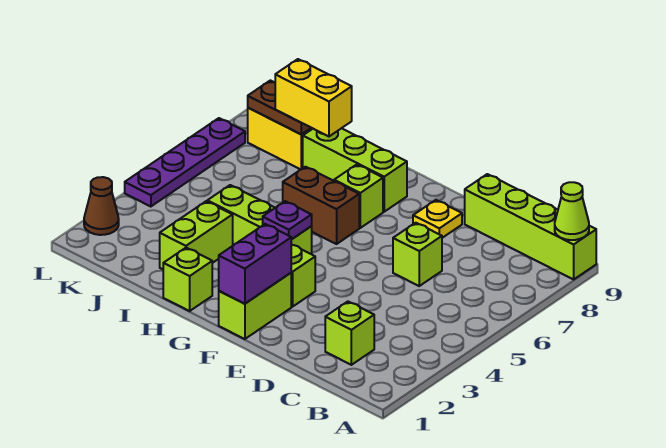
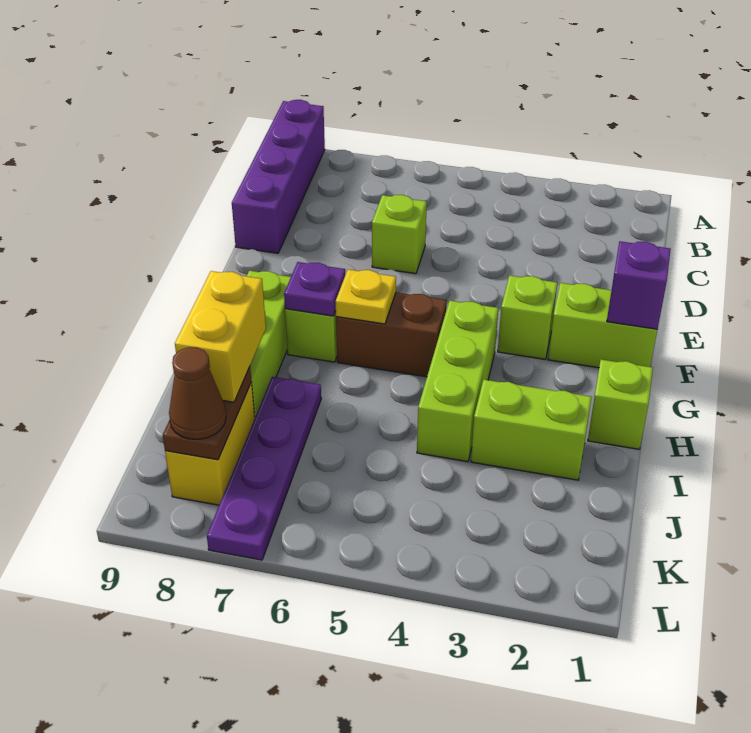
lime 1x4 brick [465,174,596,279] -> purple 1x4 brick [232,100,325,253]
lime 1x1 cone [555,182,589,240] -> none
lime 1x1 brick [325,302,374,365] -> none
yellow 1x1 plate [413,200,462,238] -> yellow 1x1 plate moved to [336,269,396,324]
purple 1x2 brick [219,224,292,304] -> purple 1x1 brick [607,241,671,329]
purple 1x1 plate [263,201,312,239] -> purple 1x1 plate moved to [284,262,345,316]
brown 1x2 brick [283,167,359,244] -> brown 1x2 brick turned to [336,293,447,377]
brown 1x1 cone [84,177,119,235] -> brown 1x1 cone moved to [169,347,226,439]
purple 1x4 plate [125,118,245,207] -> purple 1x4 plate turned to [207,377,321,560]

